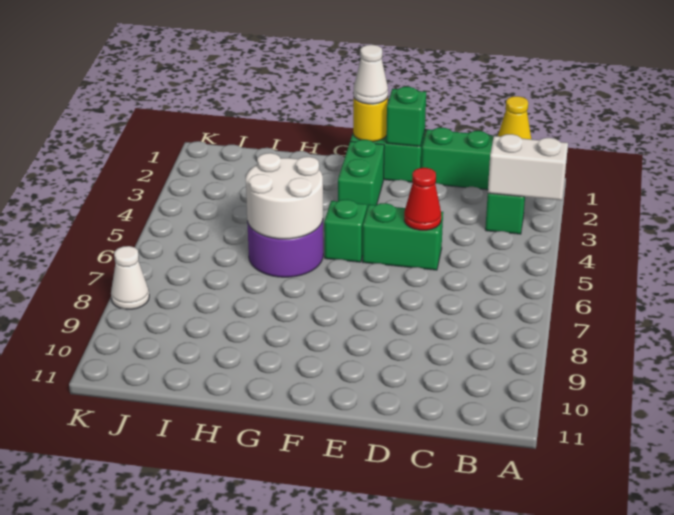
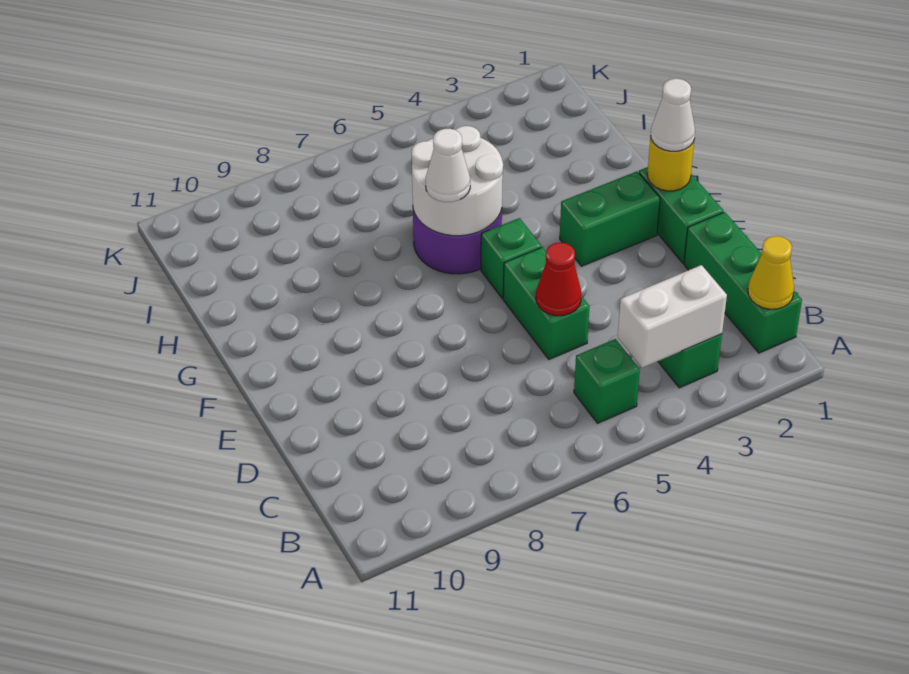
white 1x2 brick [488,134,568,200] -> white 1x2 brick turned to [618,265,727,368]
green 1x1 brick [386,87,426,146] -> green 1x1 brick moved to [574,339,640,423]
white 1x1 cone [111,246,149,309] -> white 1x1 cone moved to [426,129,470,202]

